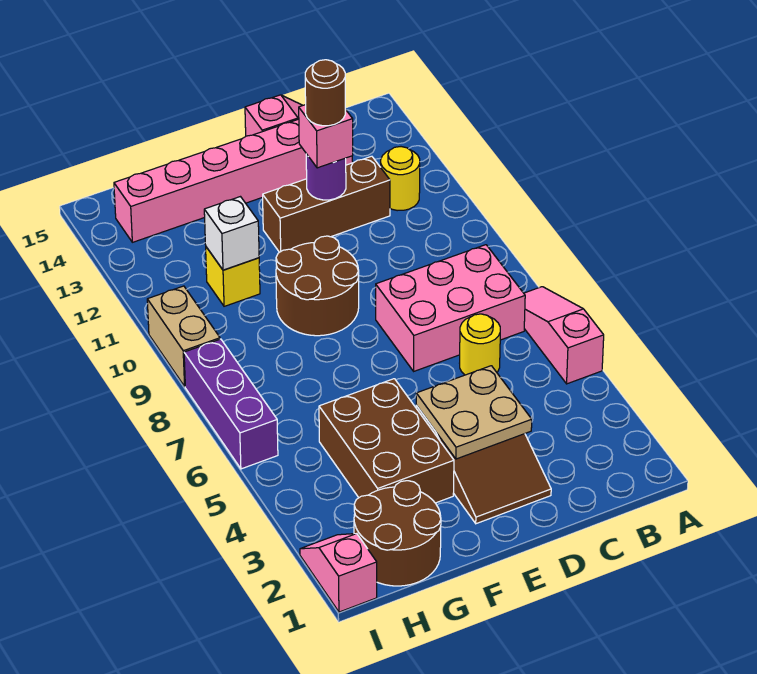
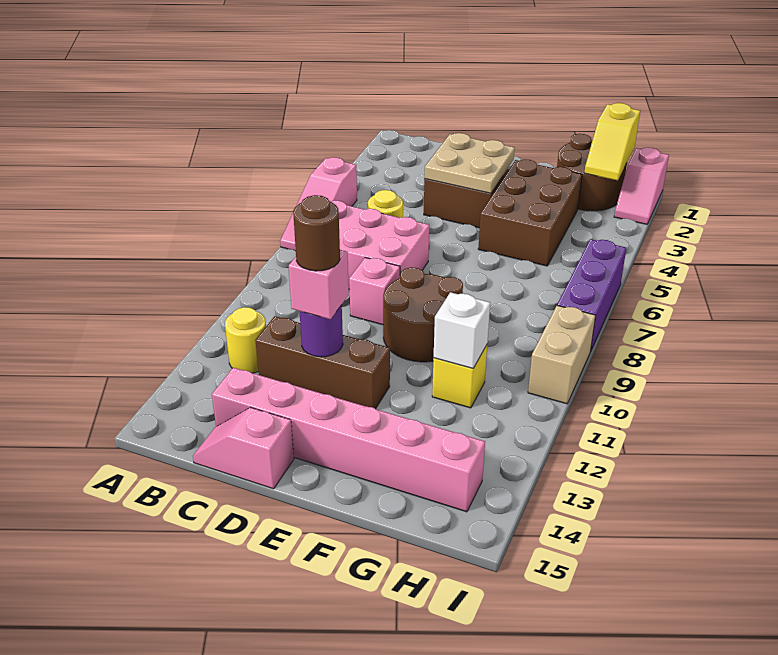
none -> pink 1x1 brick [349,258,400,325]
none -> yellow 1x2 slope [584,103,640,180]

